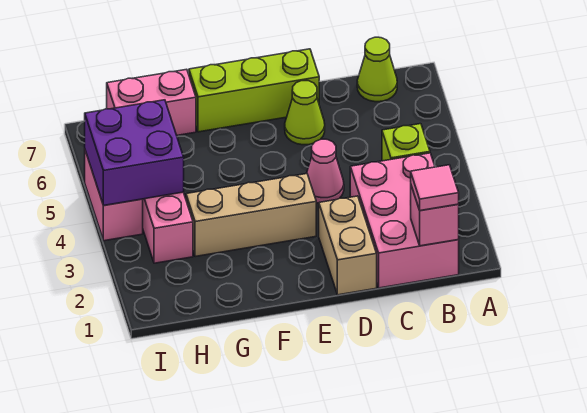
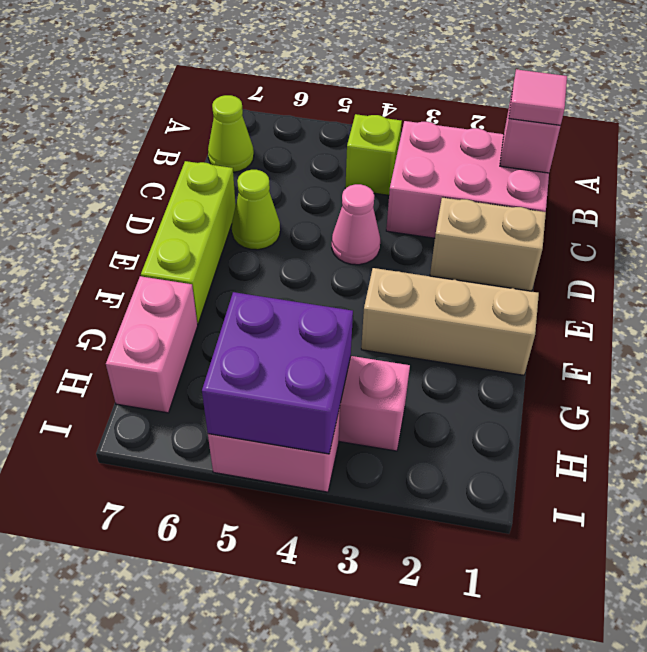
tan 1x3 brick [186,174,316,257] -> tan 1x3 brick turned to [361,268,539,375]

